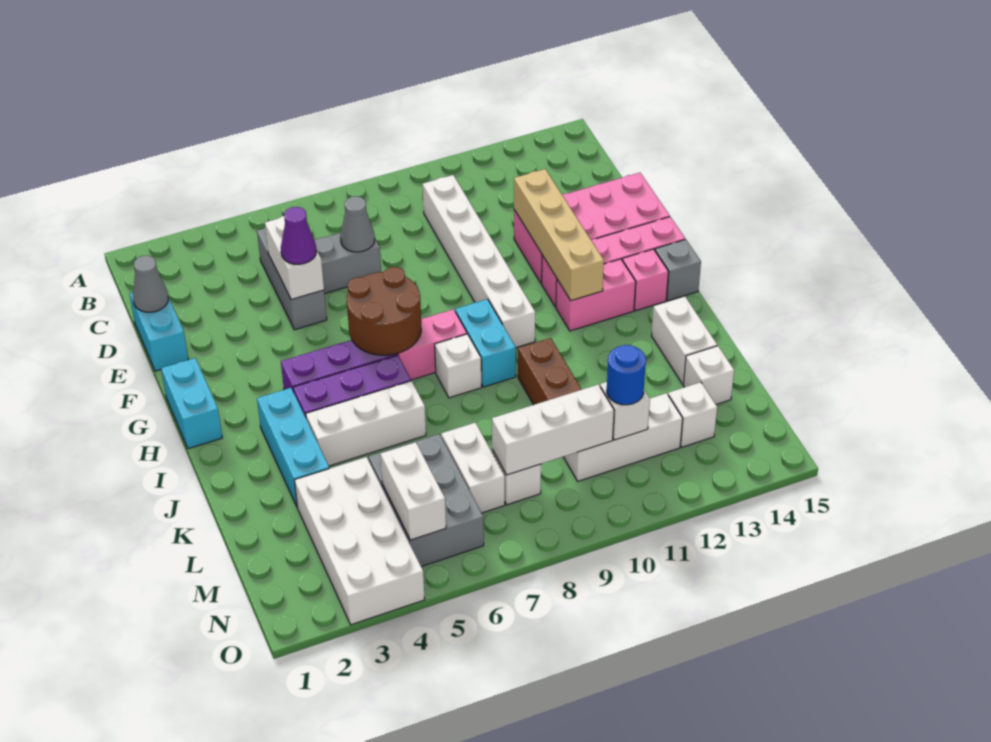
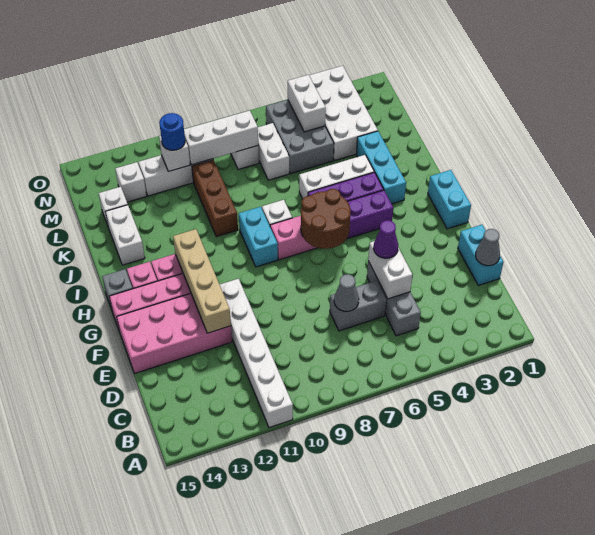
white 1x6 brick [423,175,535,348] -> white 1x6 brick moved to [220,279,293,428]

